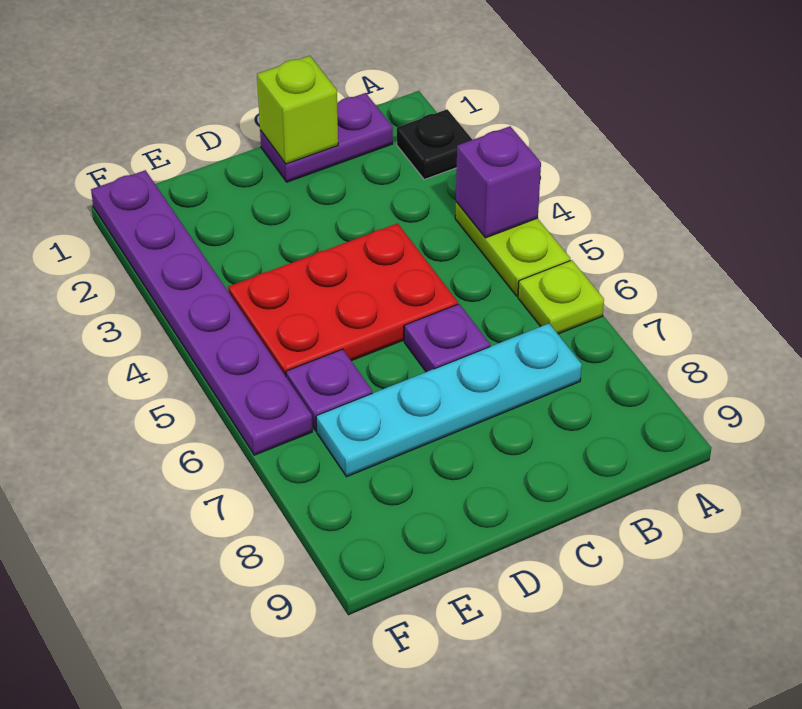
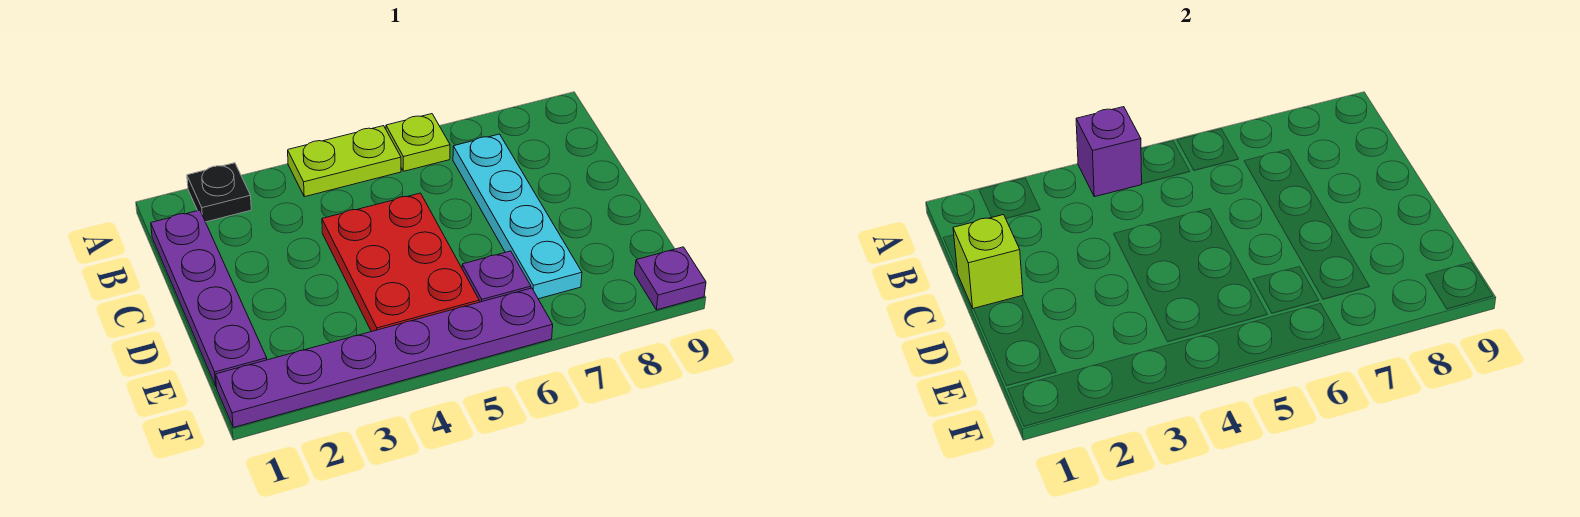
purple 1x2 plate [260,93,393,182] -> purple 1x4 plate [151,210,267,386]
purple 1x1 plate [404,304,490,372] -> purple 1x1 plate moved to [635,247,706,310]

